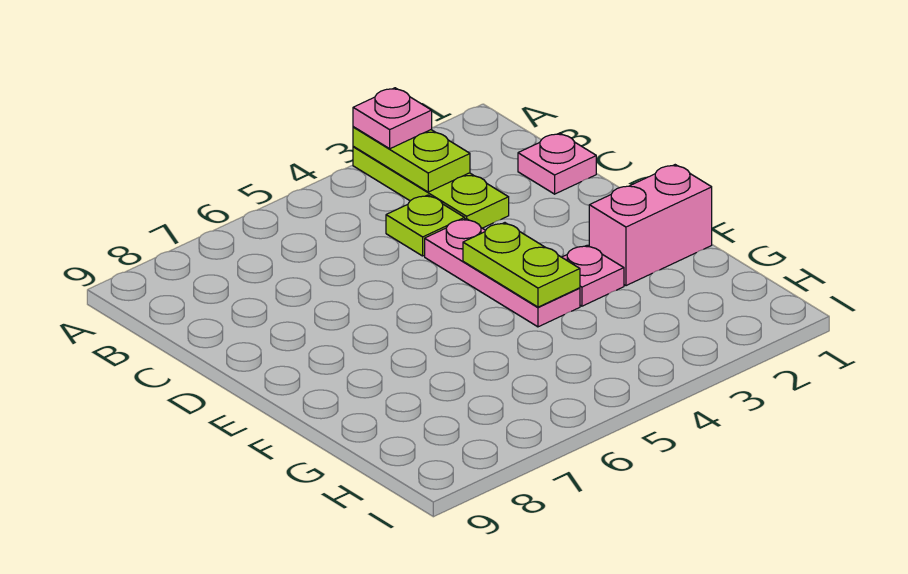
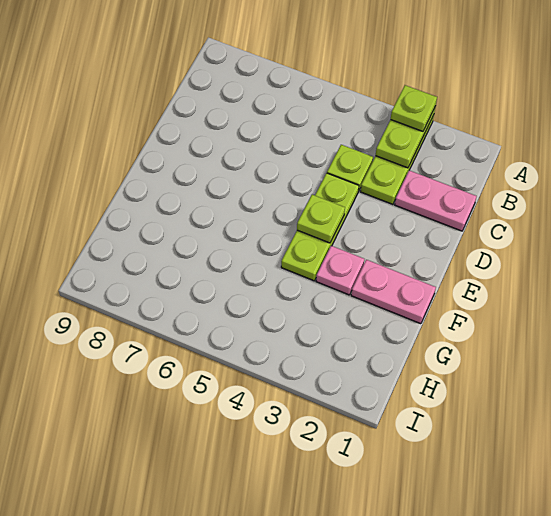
pink 1x1 plate [353,88,432,149] -> lime 1x1 plate [391,85,437,131]
pink 1x1 plate [518,133,596,194] -> pink 1x2 plate [395,170,477,231]
pink 1x3 plate [425,219,580,327] -> lime 1x3 plate [281,173,359,281]
lime 1x2 plate [463,223,580,307] -> lime 1x1 plate [297,195,345,243]
pink 1x2 brick [589,165,712,286] -> pink 1x2 plate [351,260,436,324]

